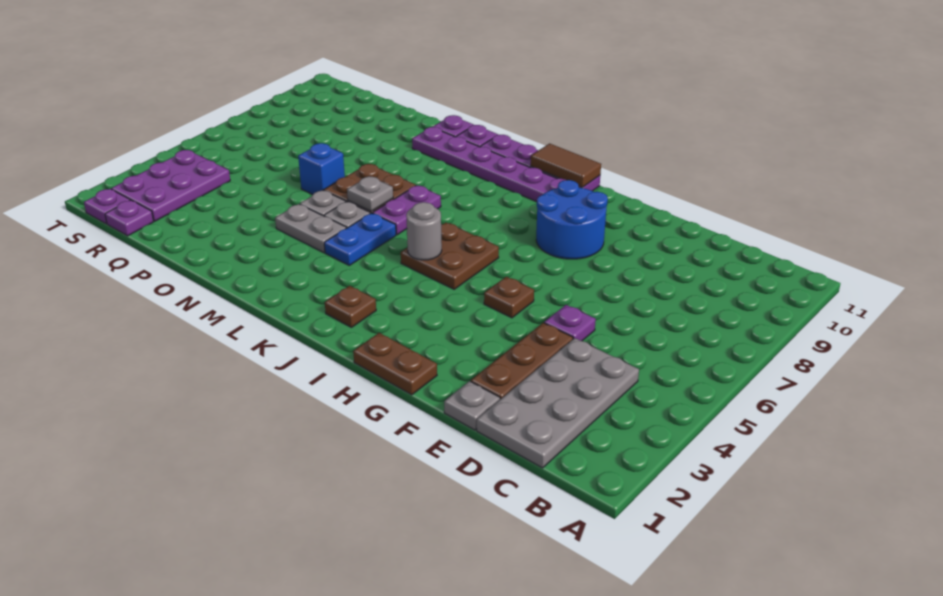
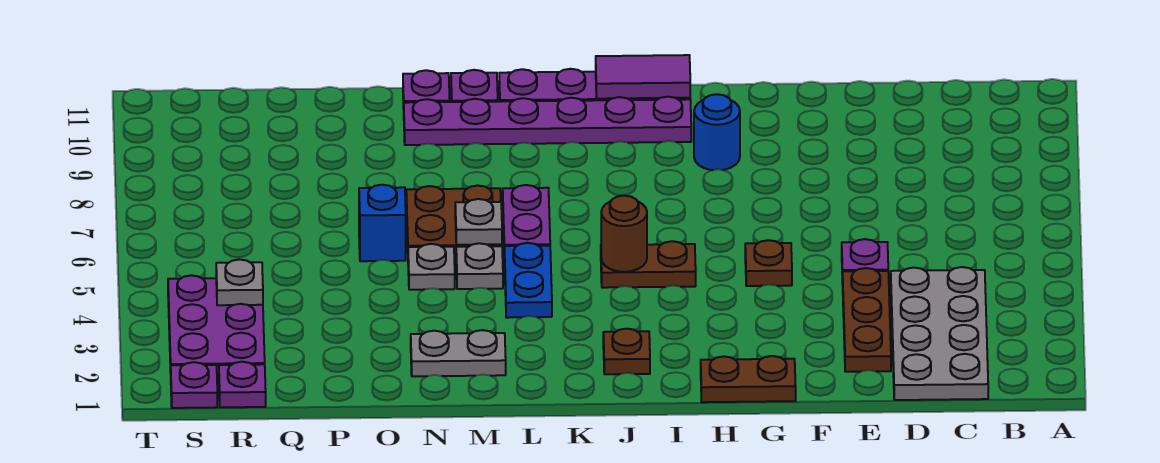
grey 1x1 plate [444,381,500,430] -> grey 1x1 plate moved to [216,259,263,305]
blue 2x2 round brick [536,180,608,259] -> blue 1x1 round brick [694,94,740,170]
brown 2x2 plate [401,223,499,289] -> brown 1x2 plate [601,241,696,288]
brown 1x2 tile [531,144,601,187] -> purple 1x2 tile [596,55,690,99]
grey 1x1 round brick [406,202,442,260] -> brown 1x1 round brick [601,196,647,272]
grey 1x2 plate [275,204,346,253] -> grey 1x2 plate moved to [411,330,506,376]

